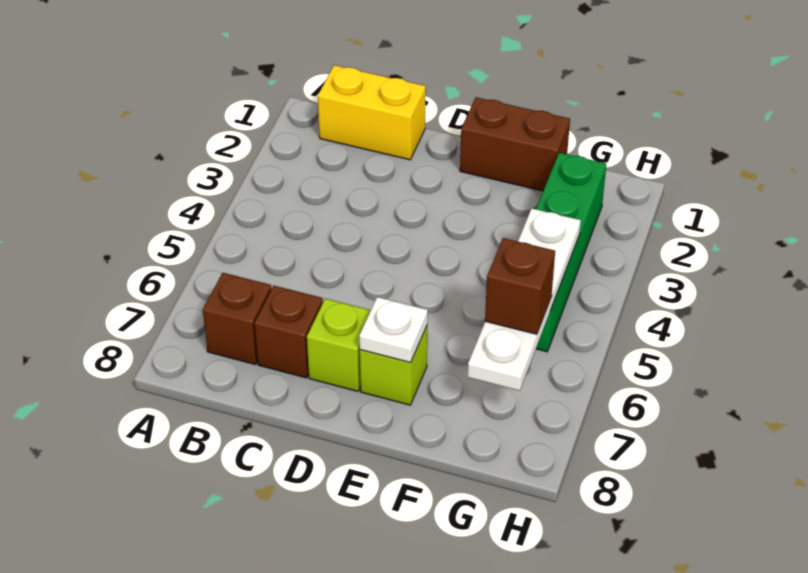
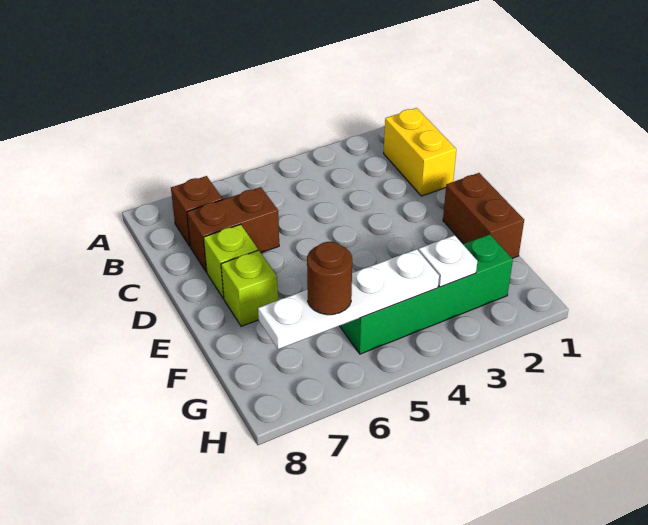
brown 1x1 brick [254,286,323,378] -> brown 1x2 brick [187,187,279,272]
white 1x1 plate [359,297,428,363] -> white 1x1 plate moved to [419,235,477,287]
brown 1x1 brick [485,238,555,334] -> brown 1x1 round brick [307,242,352,315]

